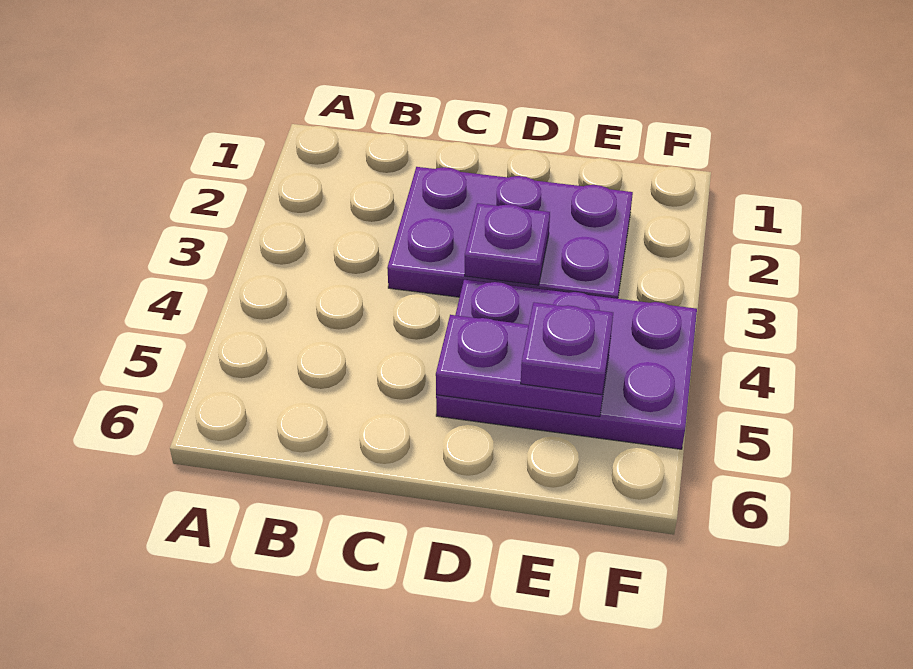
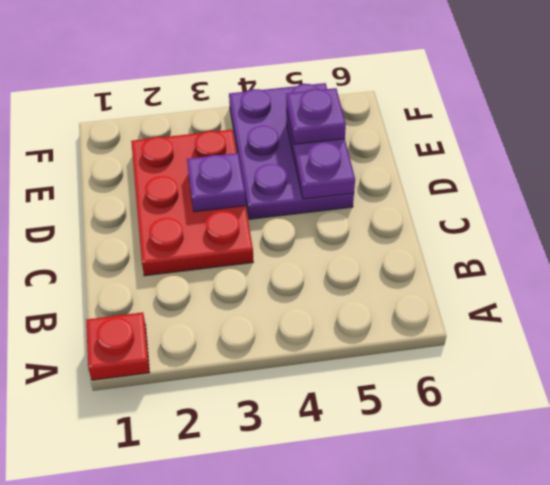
none -> red 1x1 plate [86,312,150,380]
purple 2x3 plate [387,167,633,299] -> red 2x3 plate [131,130,253,276]

